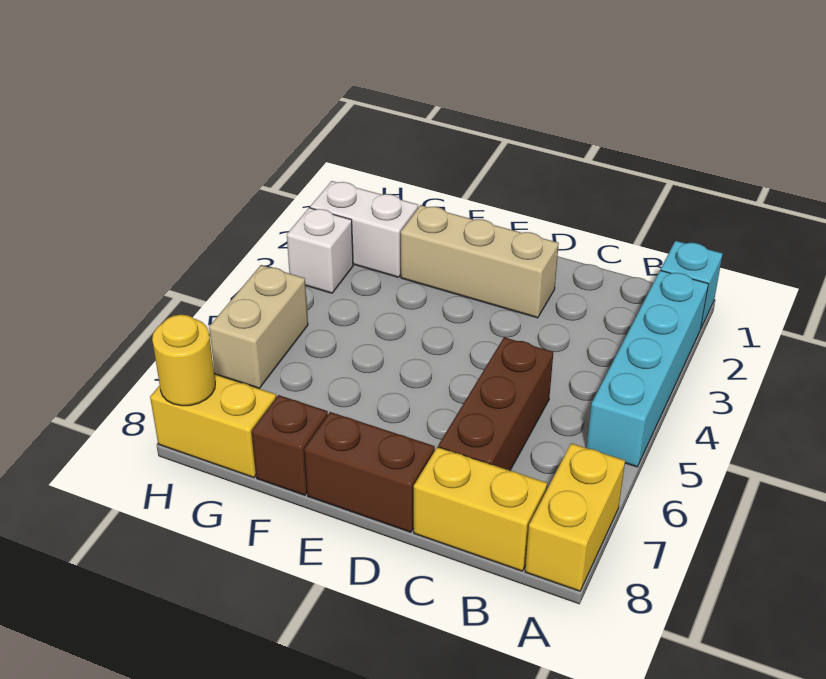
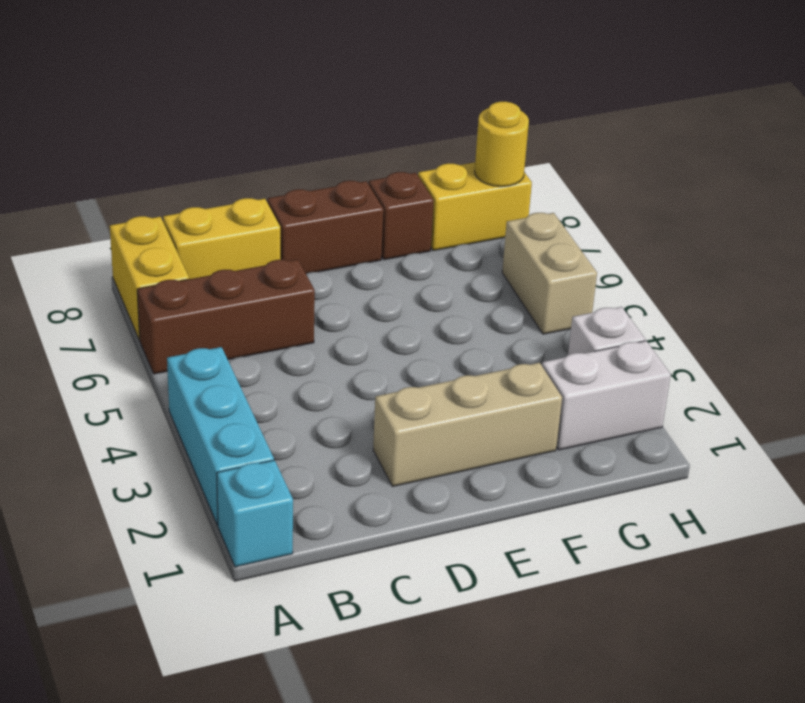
cyan 1x4 brick [586,270,708,467] -> cyan 1x3 brick [167,347,274,525]
brown 1x3 brick [438,337,553,470] -> brown 1x3 brick turned to [137,259,315,374]

